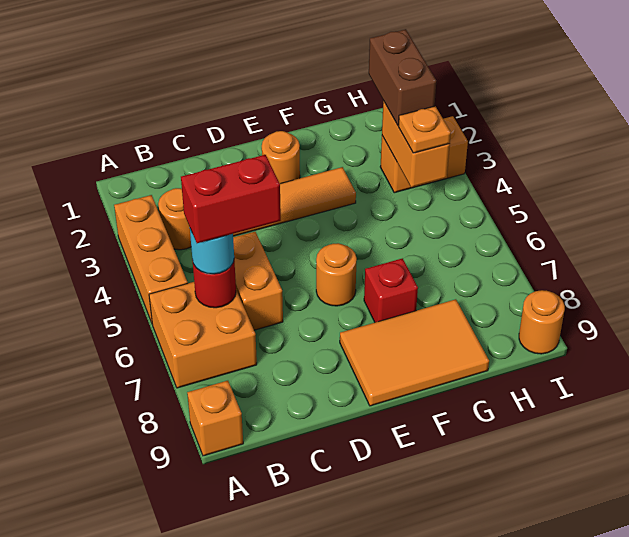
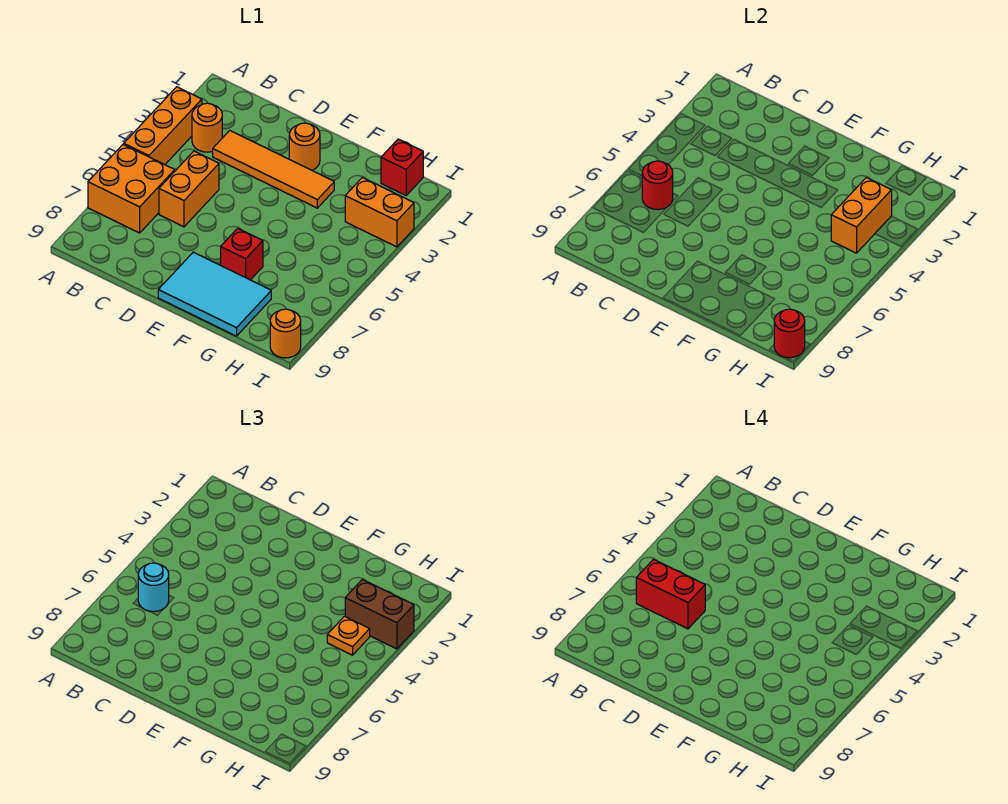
orange 1x1 brick [187,381,243,456] -> none
orange 1x1 round brick [316,243,357,306] -> none
orange 2x3 tile [340,299,489,406] -> cyan 2x3 tile [158,252,271,336]
none -> red 1x1 brick [381,139,423,195]
brown 1x2 brick [369,29,436,125] -> brown 1x2 brick turned to [345,579,414,649]
none -> red 1x1 round brick [774,309,805,358]

